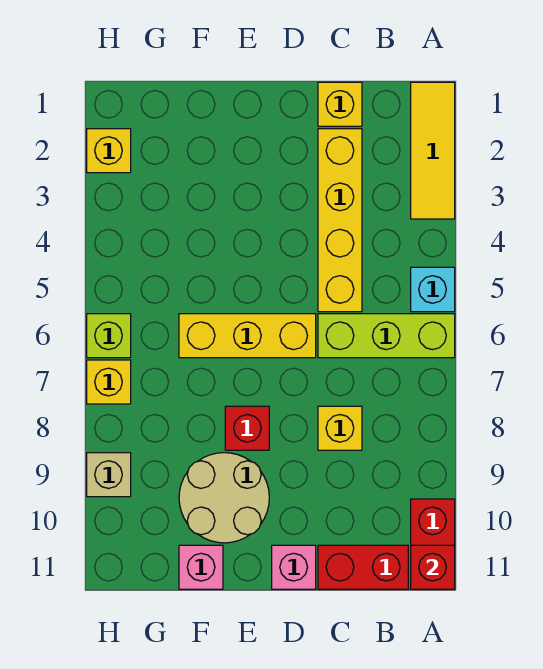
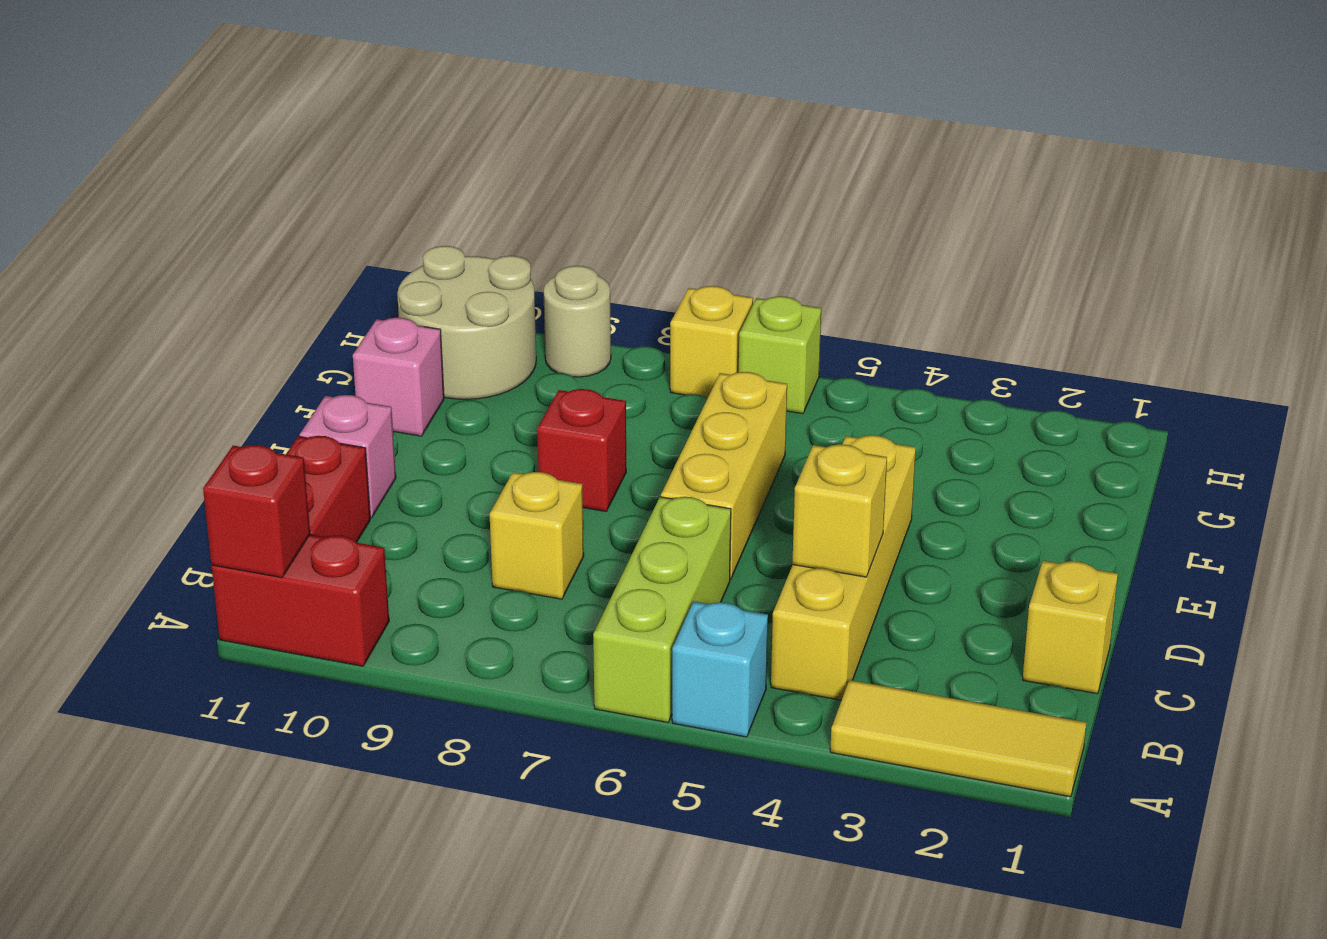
yellow 1x4 brick [318,129,362,312] -> yellow 1x4 brick turned to [771,435,916,700]
tan 2x2 round brick [179,453,269,543] -> tan 2x2 round brick moved to [397,246,536,399]
yellow 1x1 brick [87,129,131,173] -> yellow 1x1 brick moved to [792,444,887,577]
tan 1x1 brick [87,453,131,497] -> tan 1x1 round brick [543,266,611,377]

